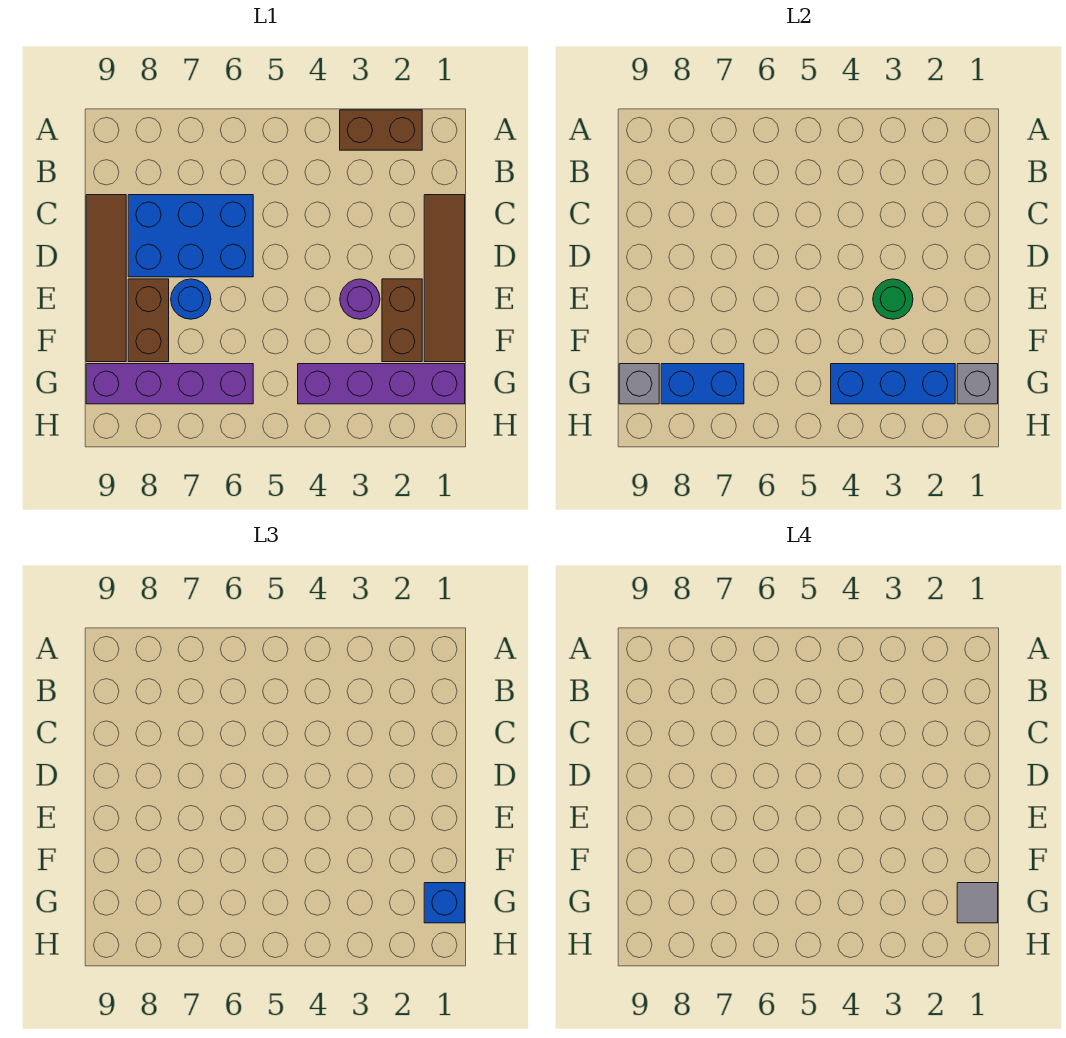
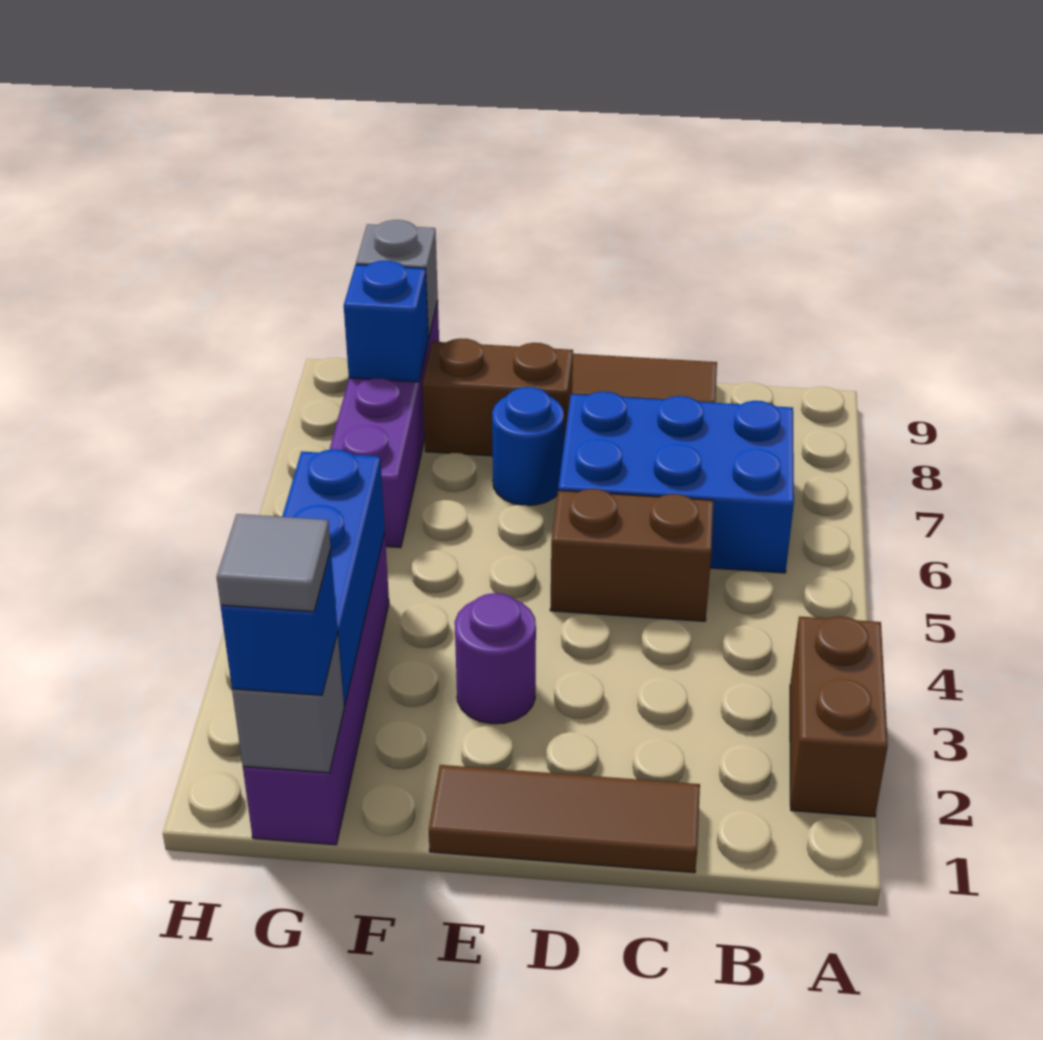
brown 1x4 tile [424,195,465,362] -> brown 1x3 tile [429,765,700,873]
blue 2x3 brick [128,195,253,277] -> blue 2x3 brick turned to [558,392,794,573]
brown 1x2 brick [382,279,422,362] -> brown 1x2 brick moved to [550,489,713,621]
green 1x1 round brick [873,279,913,319] -> none
blue 1x2 brick [661,364,744,404] -> blue 1x1 brick [344,261,428,382]

